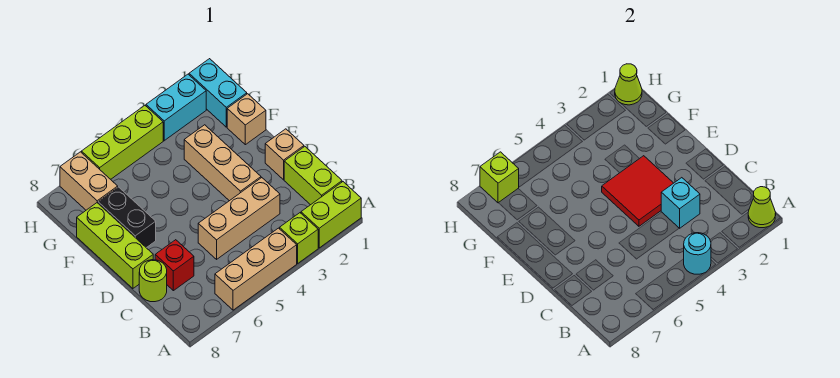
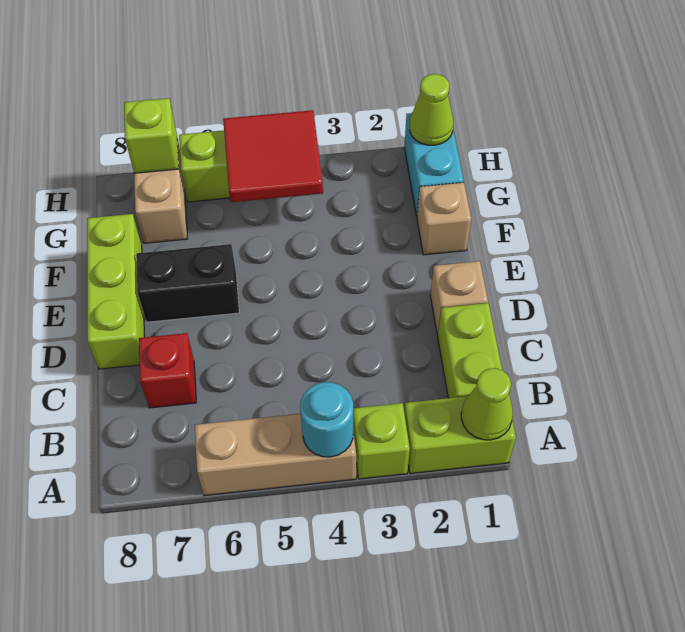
tan 1x3 brick [198,178,280,259] -> none
cyan 1x1 brick [661,178,700,228] -> none
lime 1x1 round brick [139,260,167,302] -> none
tan 1x3 brick [184,125,261,201] -> none
red 2x2 tile [602,156,673,226] -> red 2x2 tile moved to [223,110,323,202]
black 1x2 brick [98,187,156,248] -> black 1x2 brick turned to [136,244,239,322]
cyan 1x2 brick [146,74,206,141] -> none

